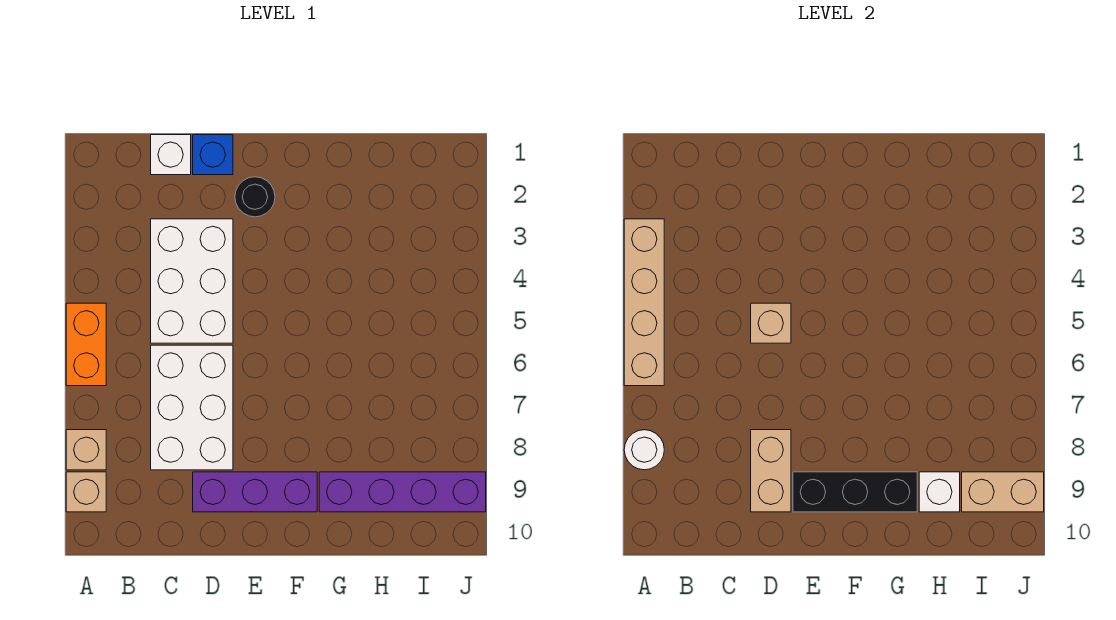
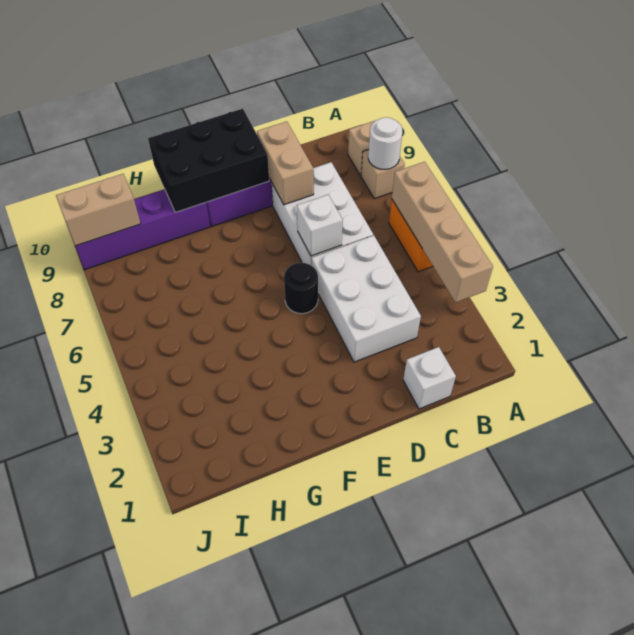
blue 1x1 brick [193,135,233,175] -> none
tan 1x1 brick [751,303,791,343] -> none
black 1x1 round brick [235,177,275,217] -> black 1x1 round brick moved to [284,263,318,314]
black 1x3 brick [793,472,917,512] -> black 2x3 brick [148,109,269,212]
white 1x1 brick [919,472,960,512] -> white 1x1 brick moved to [297,195,343,256]

